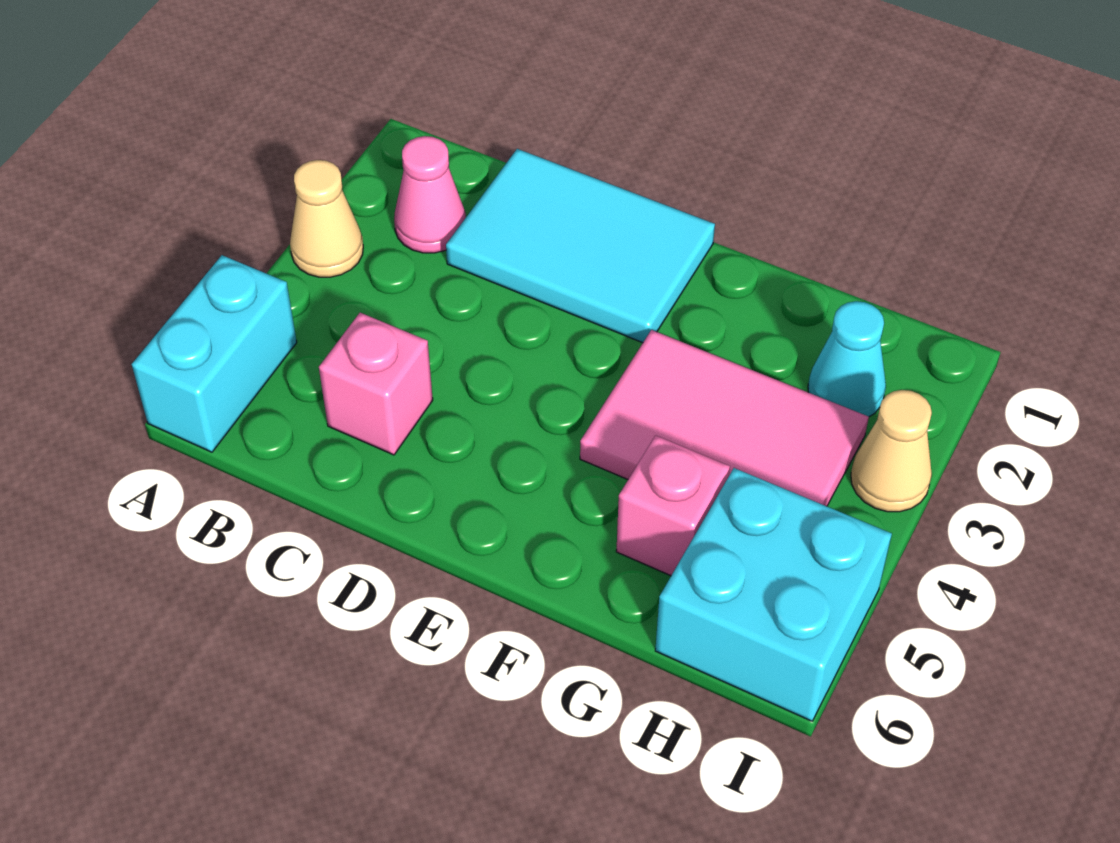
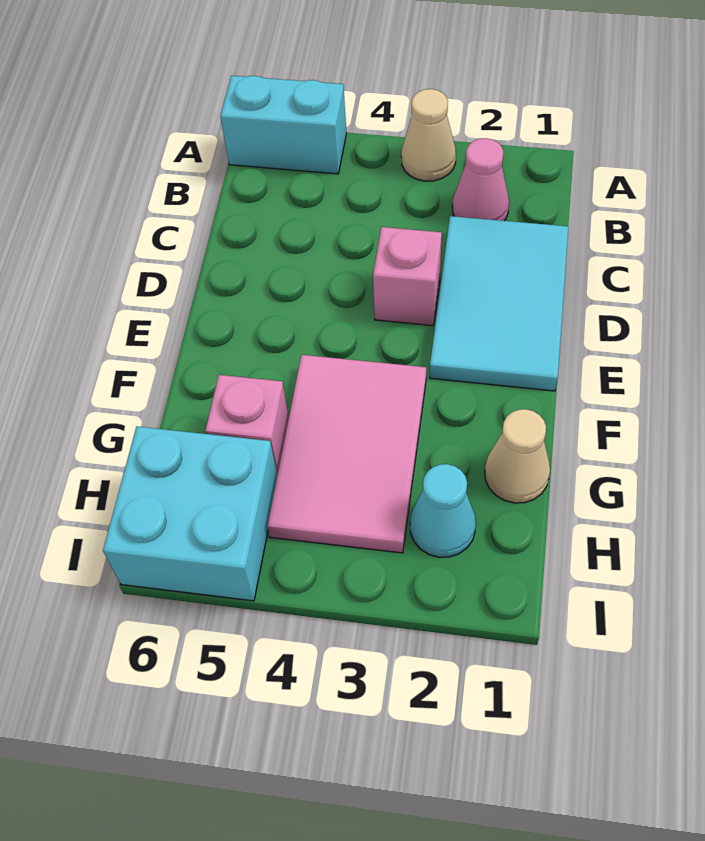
pink 1x1 brick [319,313,433,455] -> pink 1x1 brick moved to [373,227,442,326]
tan 1x1 cone [851,390,932,512] -> tan 1x1 cone moved to [485,409,550,503]

